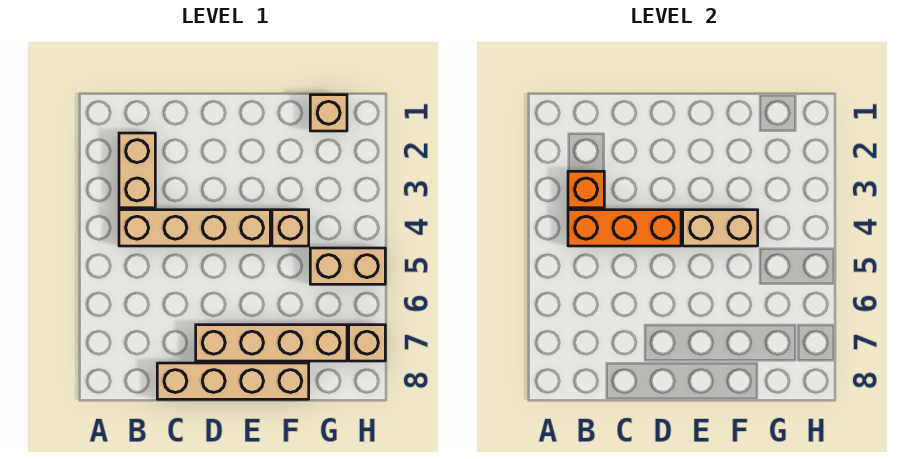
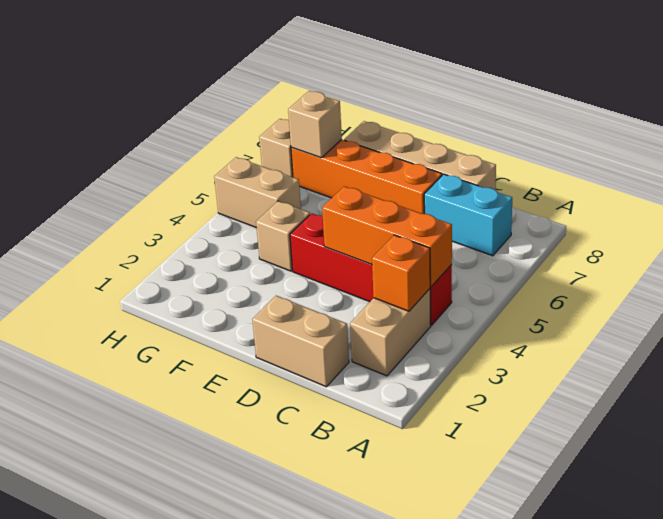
tan 1x4 brick [119,210,270,246] -> red 1x4 brick [290,213,452,326]
none -> cyan 1x2 brick [424,174,512,256]
tan 1x4 brick [196,325,347,361] -> orange 1x4 brick [291,139,442,214]
tan 1x2 brick [683,210,758,246] -> tan 1x2 brick moved to [252,296,349,387]
tan 1x1 brick [310,95,347,131] -> tan 1x1 brick moved to [288,91,342,158]

